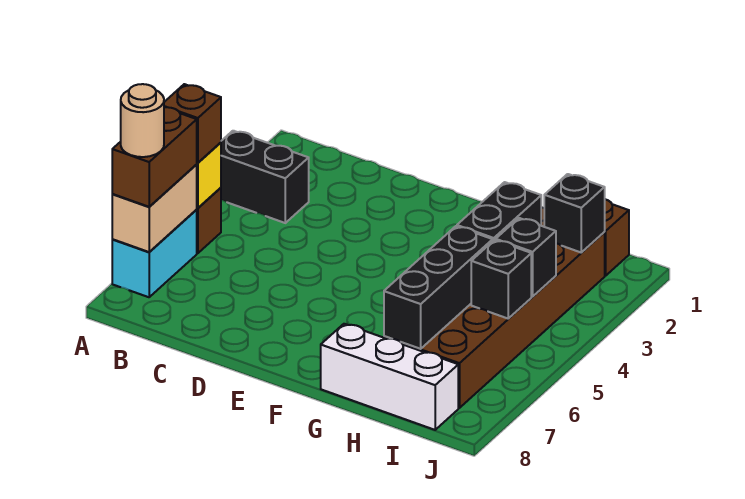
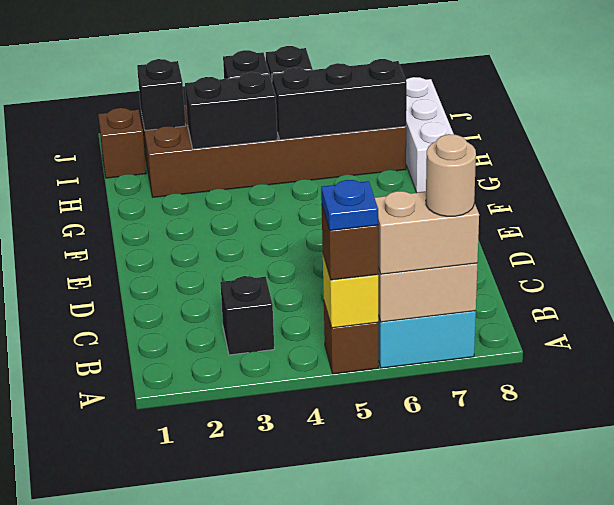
black 1x2 brick [221,131,309,223] -> black 1x1 brick [220,276,274,355]
none -> blue 1x1 plate [321,180,378,230]
brown 1x2 brick [112,107,197,207] -> tan 1x2 brick [375,191,479,274]

